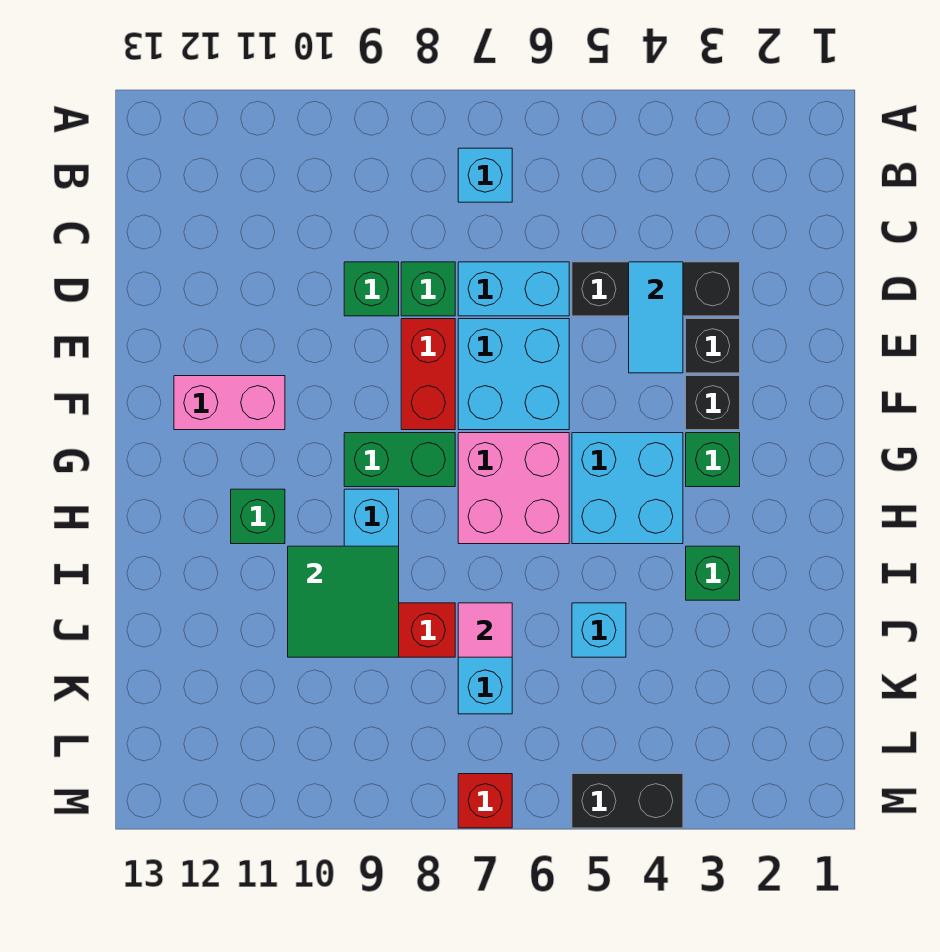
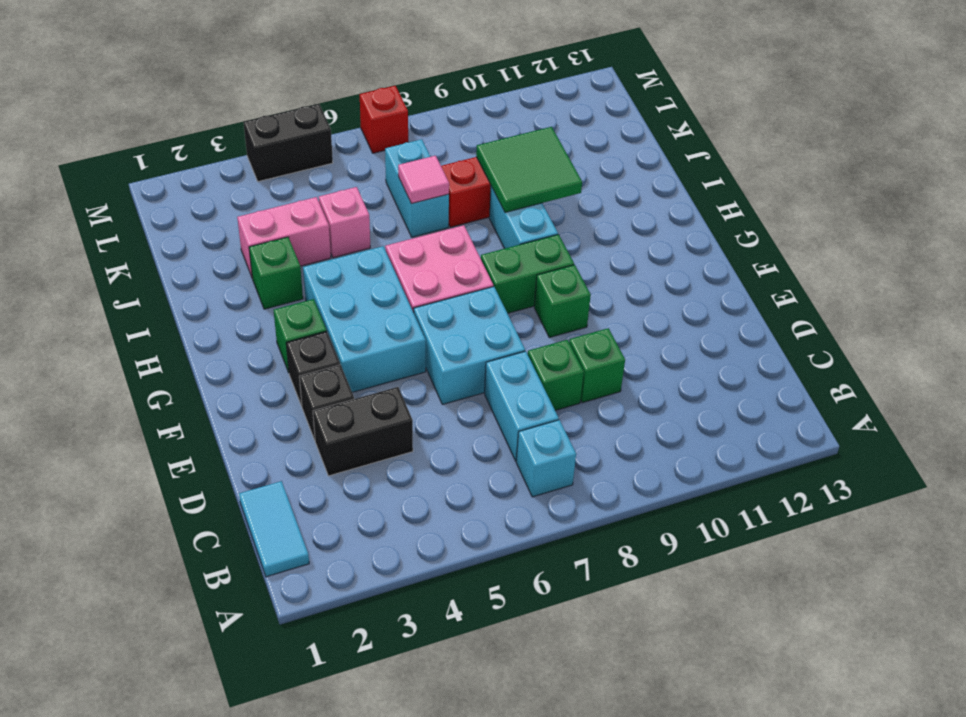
black 1x3 brick [572,262,740,316] -> black 1x2 brick [313,387,413,476]
cyan 1x2 tile [629,262,683,373] -> cyan 1x2 tile moved to [239,481,309,577]
cyan 1x2 brick [458,262,569,316] -> cyan 1x2 brick turned to [485,351,559,461]
red 1x2 brick [401,319,455,430] -> none
pink 1x2 brick [174,376,285,430] -> pink 1x2 brick moved to [237,197,331,279]
cyan 2x2 brick [572,433,683,544] -> cyan 2x3 brick [303,246,426,392]
green 1x1 brick [231,489,285,544] -> green 1x1 brick moved to [534,265,591,337]
cyan 1x1 brick [572,603,626,657] -> pink 1x1 brick [319,187,370,258]

